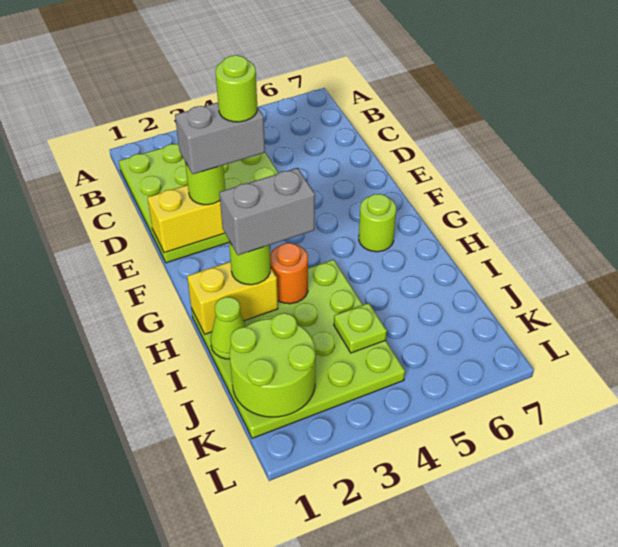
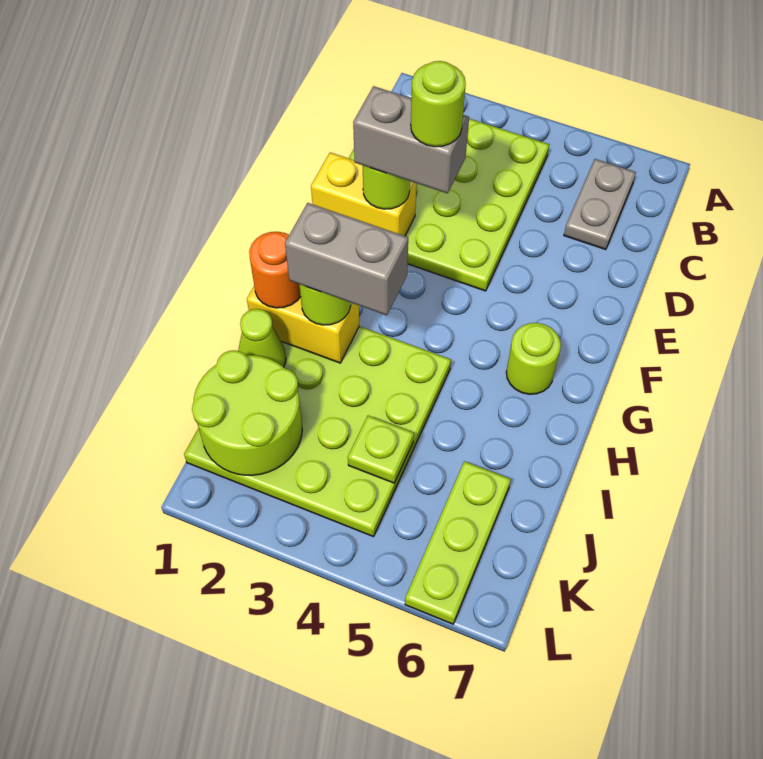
none -> grey 1x2 plate [564,159,636,250]
orange 1x1 round brick [270,243,308,304] -> orange 1x1 round brick moved to [249,232,301,308]
none -> lime 1x3 plate [405,461,511,624]

